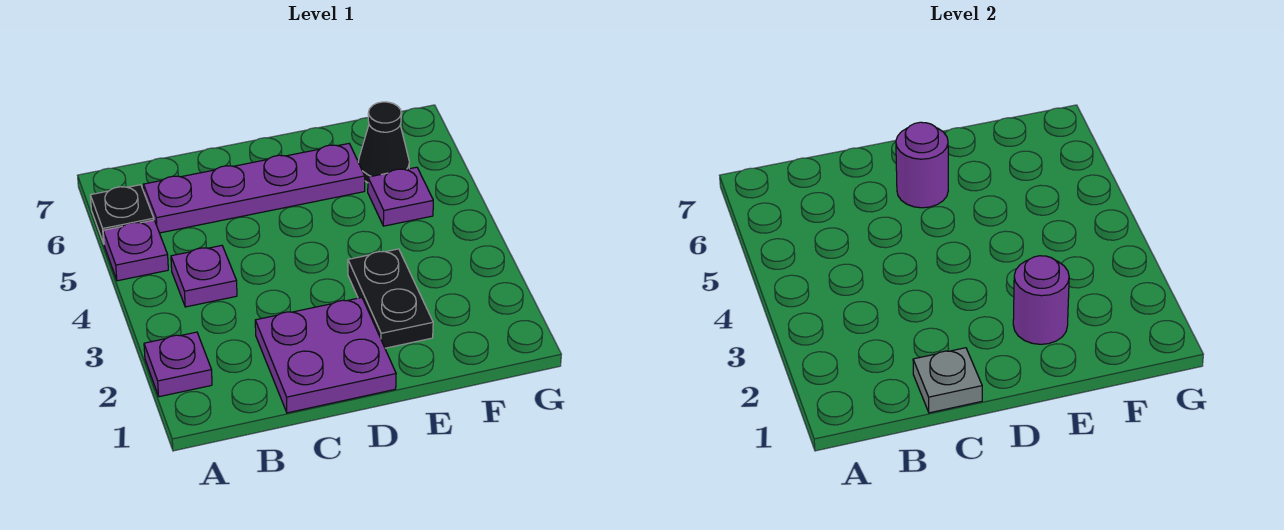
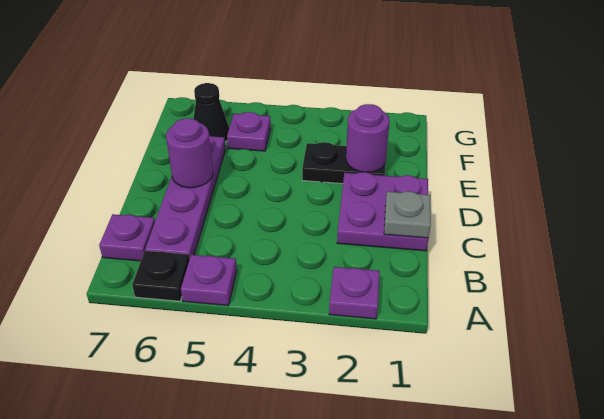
purple 1x1 plate [171,245,237,307] -> purple 1x1 plate moved to [99,214,155,261]

